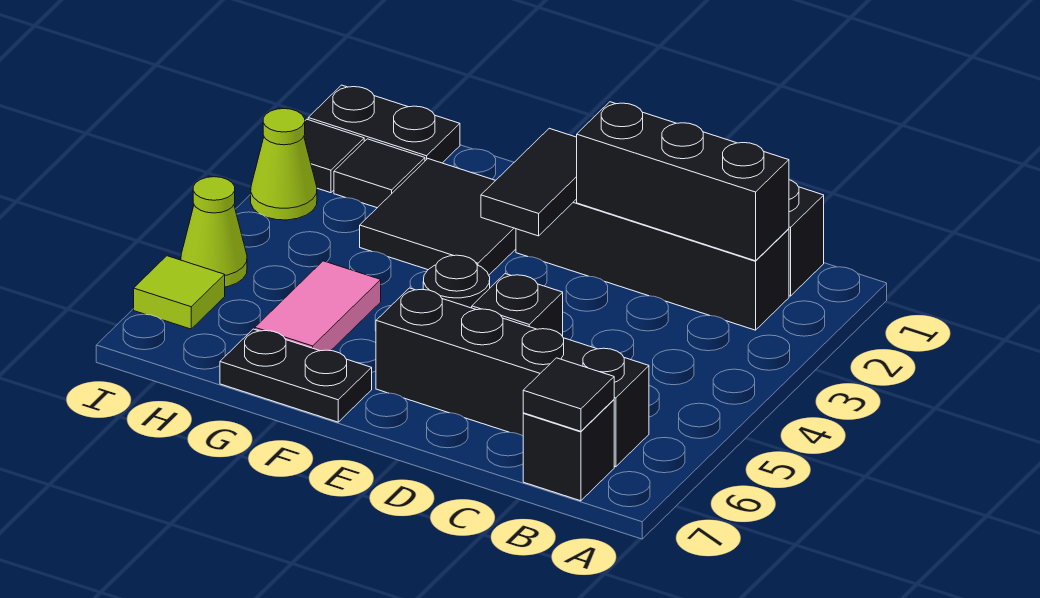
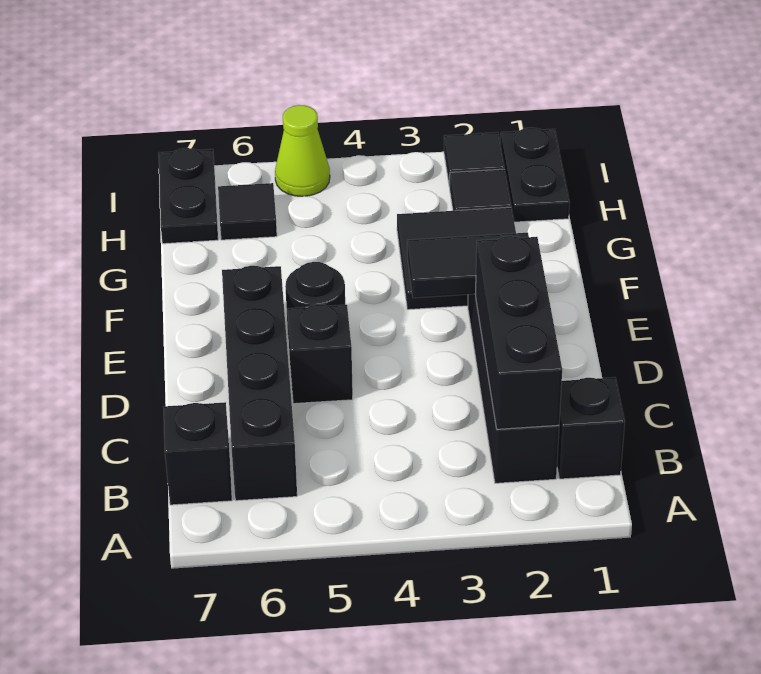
black 1x1 tile [523,358,614,431] -> black 1x1 tile moved to [218,183,277,240]
black 1x2 plate [220,329,372,422] -> black 1x2 plate moved to [159,148,218,244]
pink 1x2 tile [255,261,381,351] -> none
lime 1x1 cone [251,109,317,220] -> none
lime 1x1 tile [134,256,225,329] -> none

